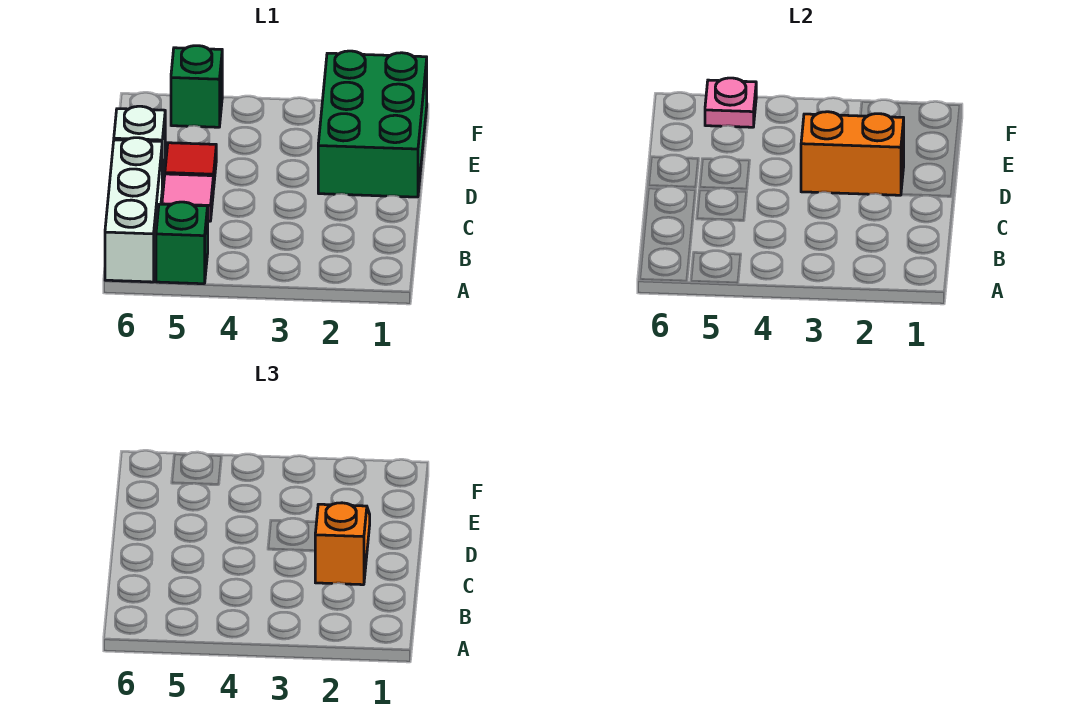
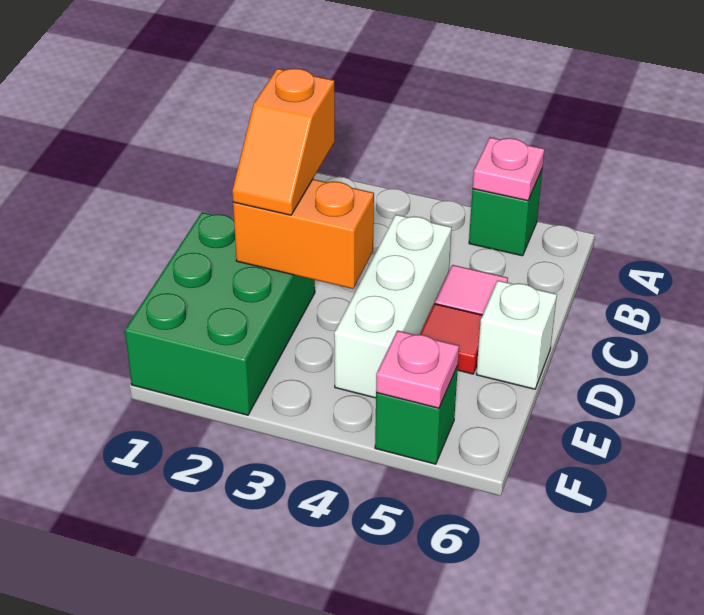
none -> pink 1x1 plate [473,137,544,201]
white 1x3 brick [105,138,162,282] -> white 1x3 brick moved to [334,215,451,398]

